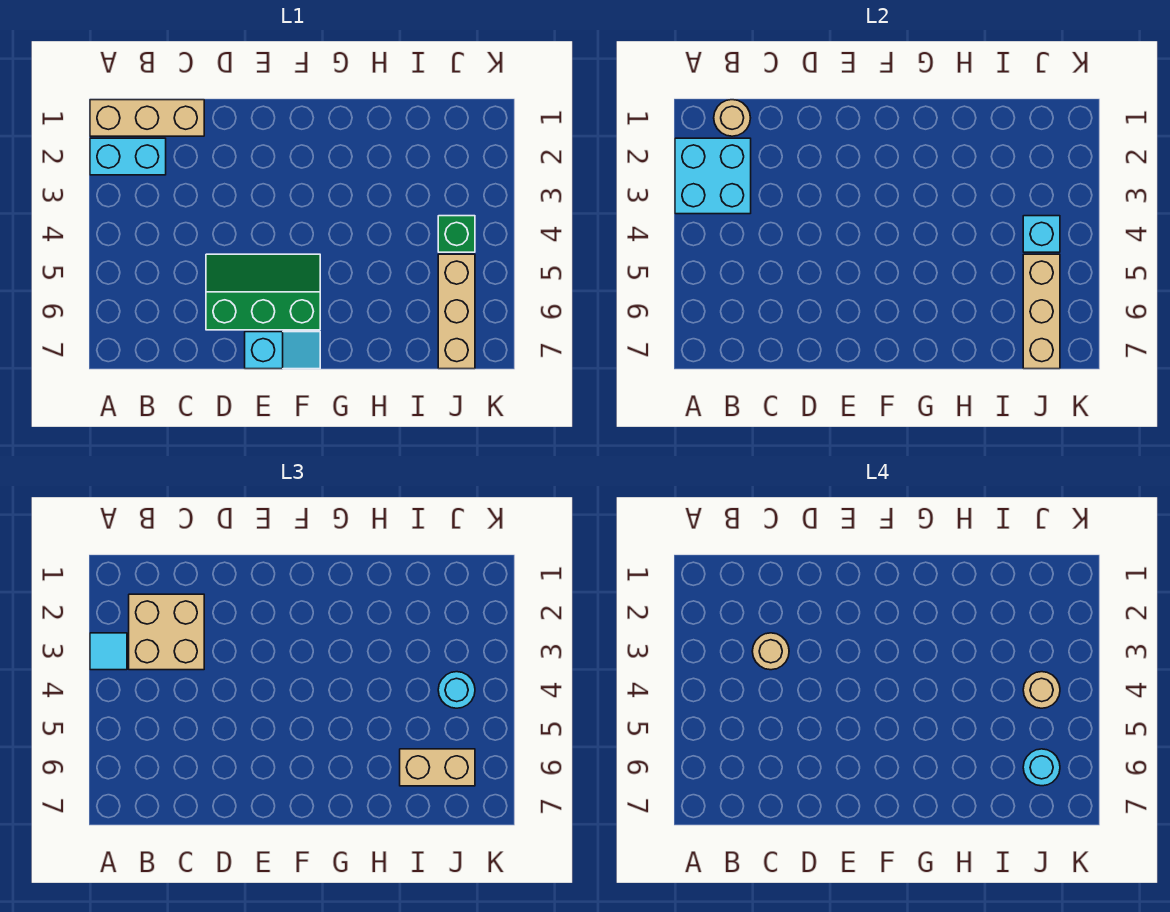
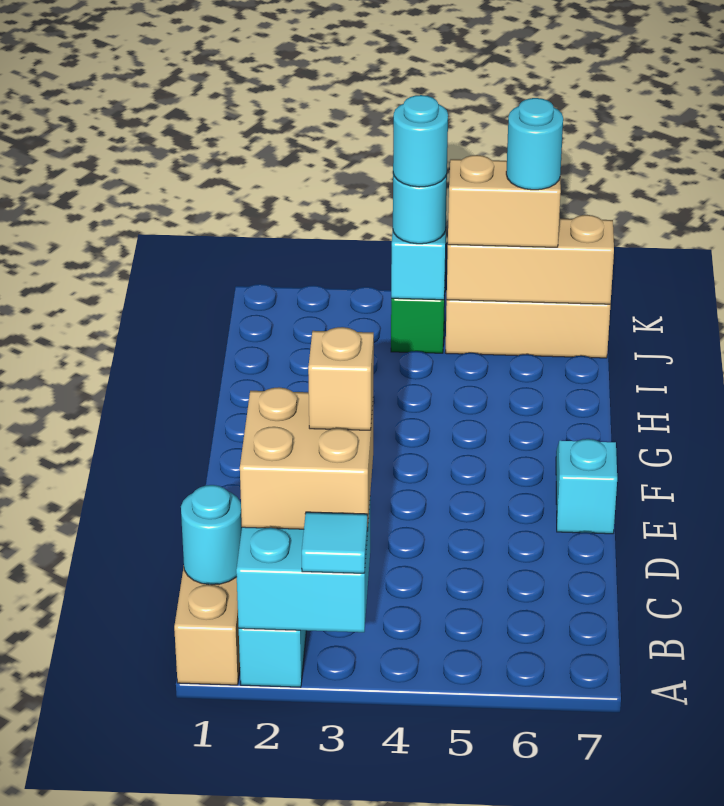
tan 1x1 round brick [714,100,750,136] -> cyan 1x1 round brick [181,485,242,585]
tan 1x1 round brick [752,633,789,670] -> tan 1x1 brick [308,327,374,430]
green 2x3 slope [206,254,320,330] -> none
tan 1x2 brick [400,749,475,786] -> tan 1x2 brick turned to [448,155,561,247]
tan 1x1 round brick [1023,672,1060,708] -> cyan 1x1 round brick [393,95,448,187]

